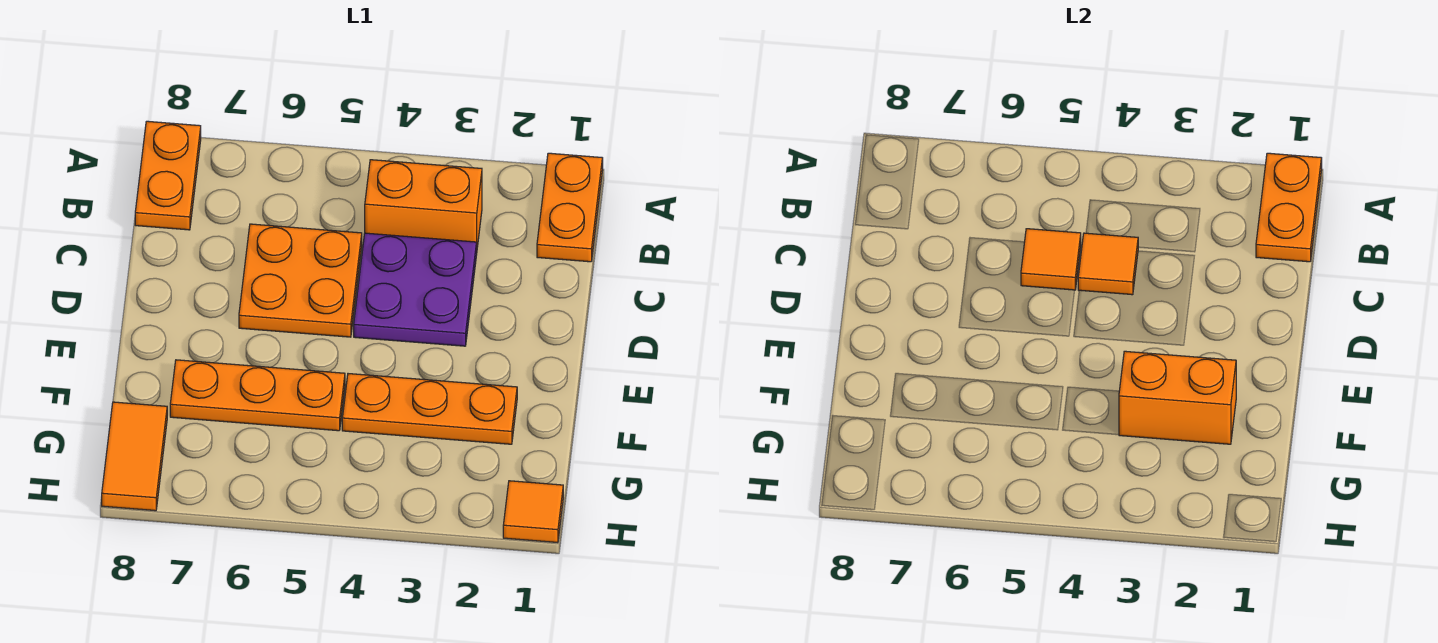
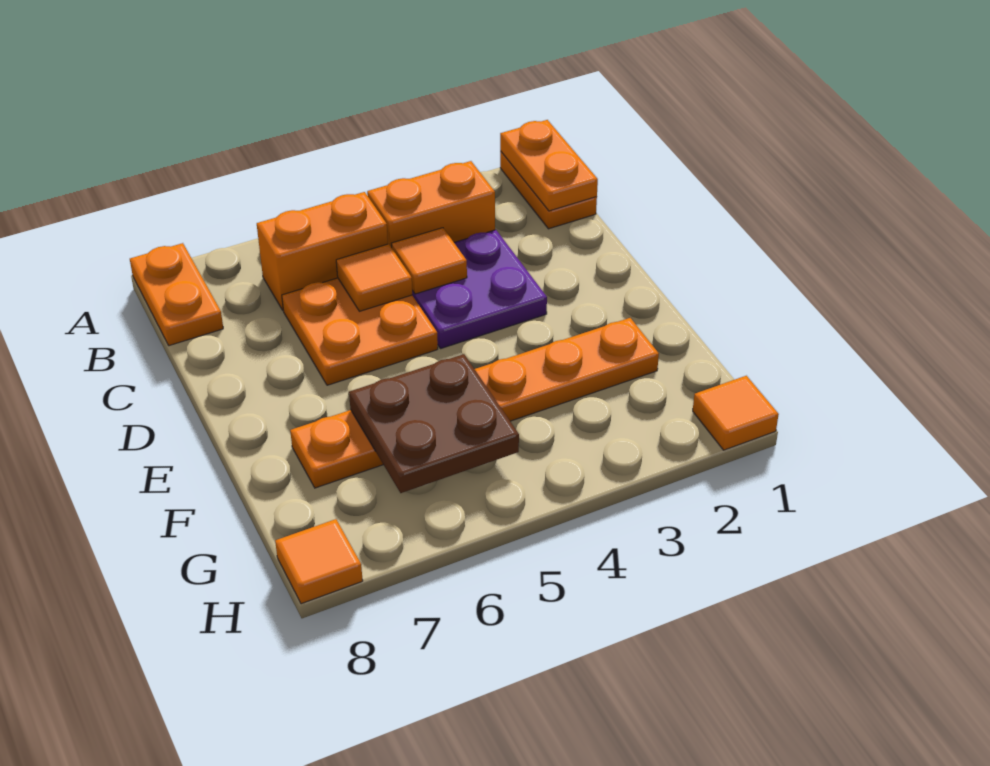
orange 1x2 brick [1119,351,1236,444] -> orange 1x2 brick moved to [257,192,388,310]
none -> brown 2x2 plate [349,354,519,493]
orange 1x2 tile [102,402,167,511] -> orange 1x1 tile [275,519,363,604]

